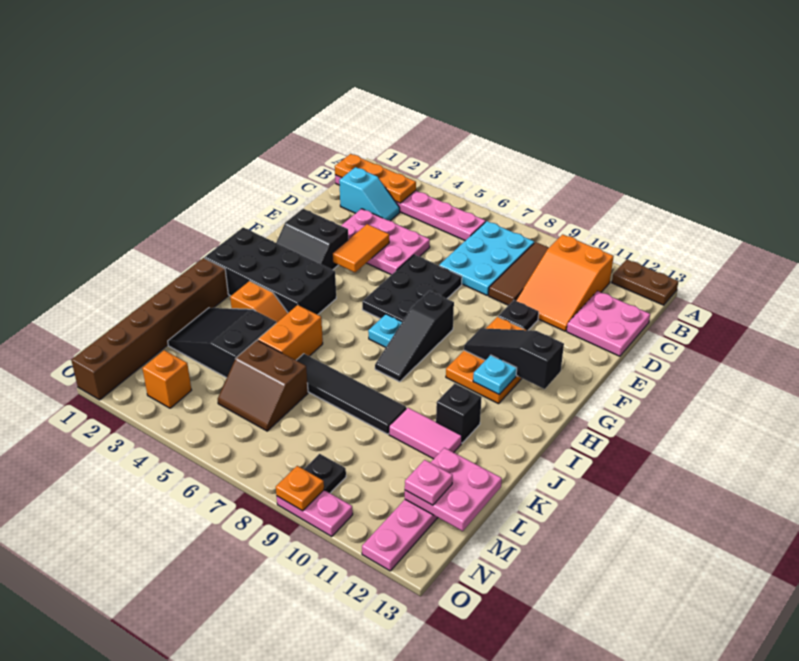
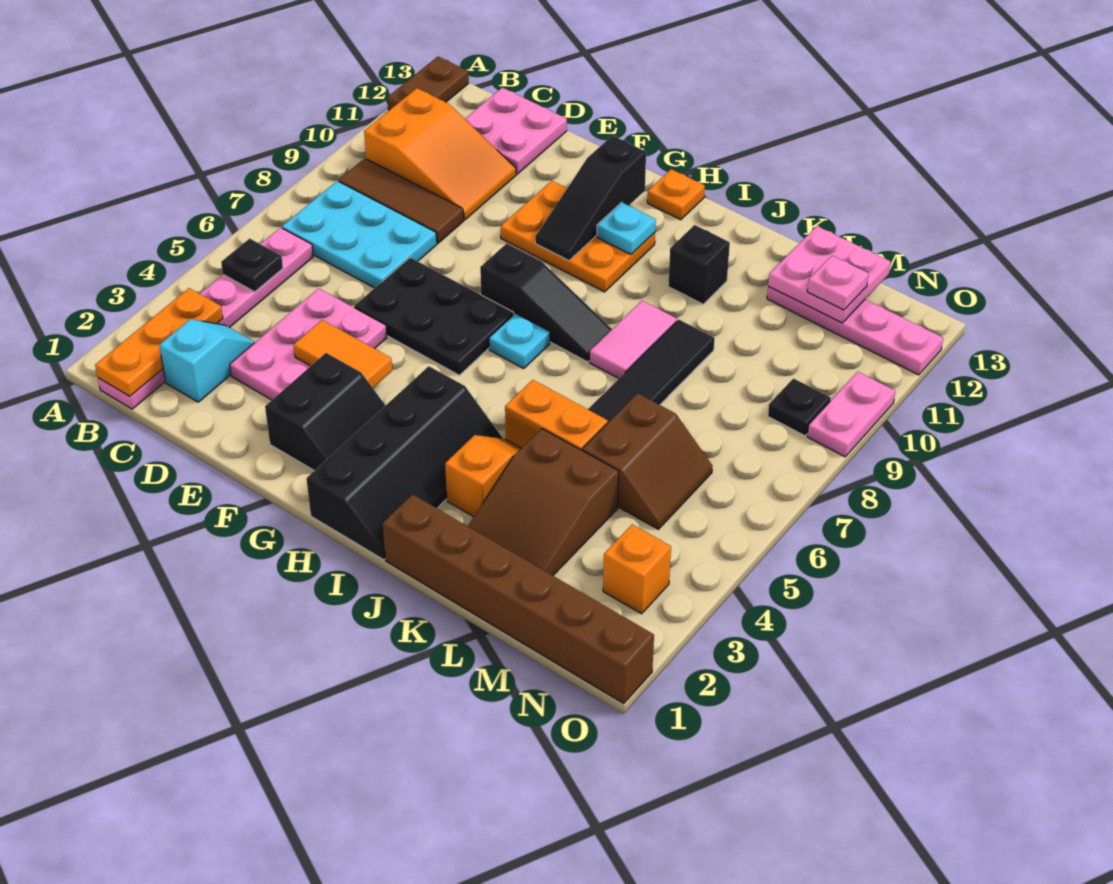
black 1x1 plate [498,300,539,330] -> black 1x1 plate moved to [221,239,283,292]
black 2x4 brick [205,227,336,315] -> black 2x4 slope [306,366,502,560]
black 2x3 slope [168,308,276,378] -> brown 2x3 slope [468,429,619,575]
pink 1x2 tile [389,408,462,459] -> pink 1x2 tile moved to [590,301,677,378]
orange 1x1 plate [276,466,324,511] -> orange 1x1 plate moved to [647,169,705,220]

